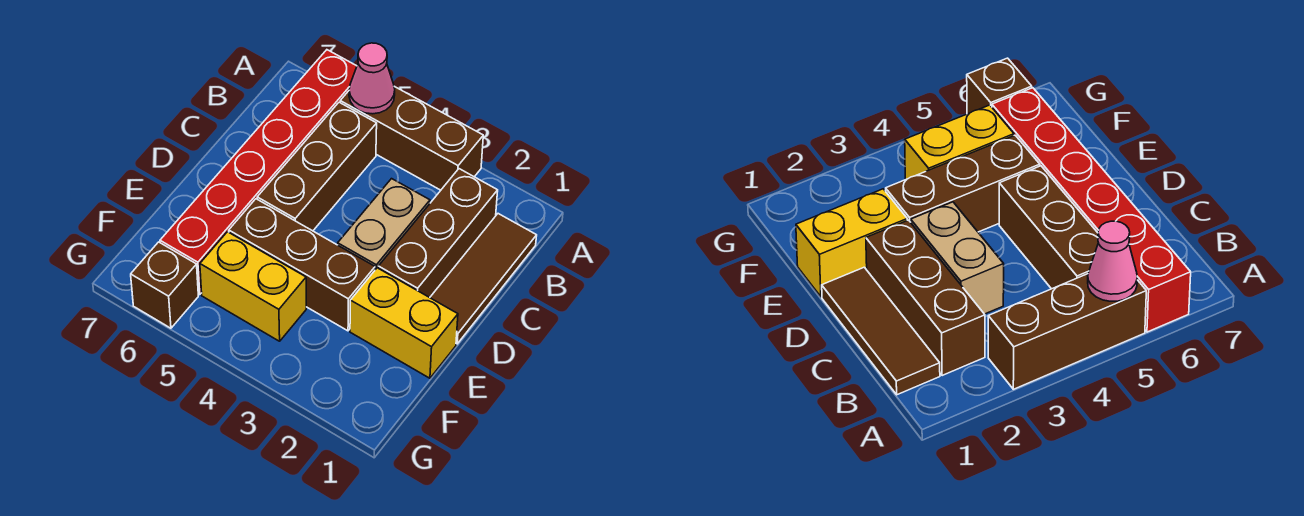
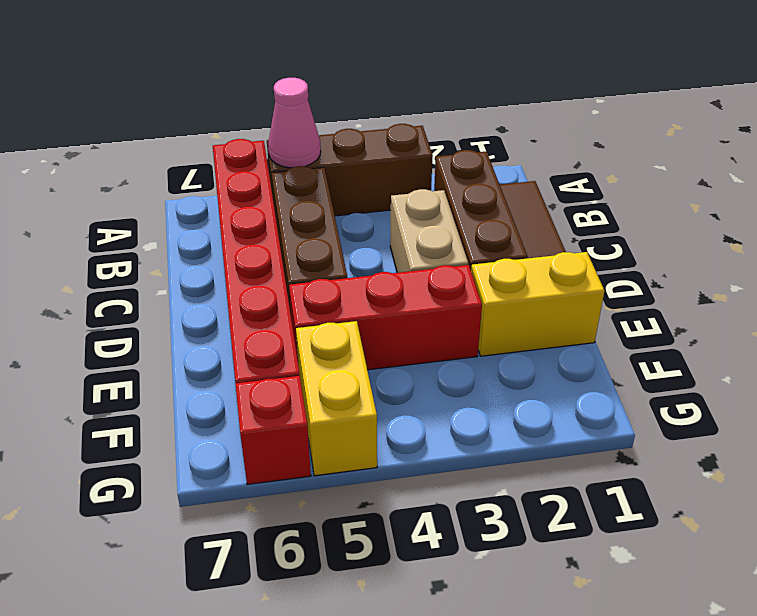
brown 1x3 brick [229,199,375,331] -> red 1x3 brick [289,265,482,370]
yellow 1x2 brick [200,232,306,341] -> yellow 1x2 brick turned to [296,321,377,476]
brown 1x1 brick [131,242,198,328] -> red 1x1 brick [235,376,311,484]

